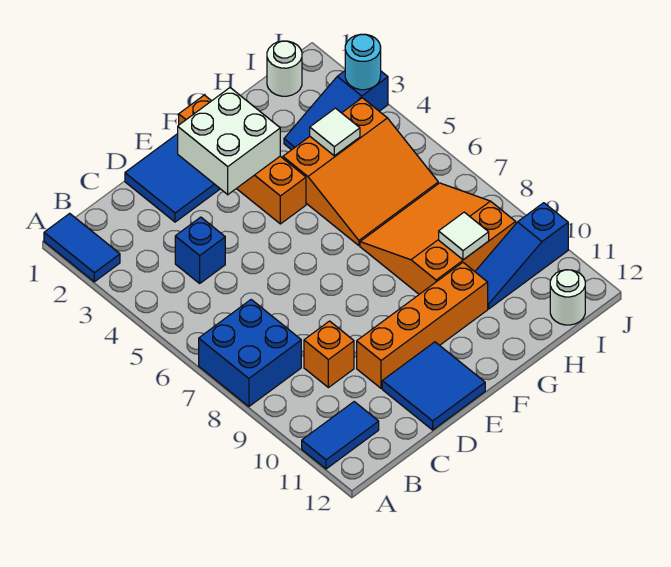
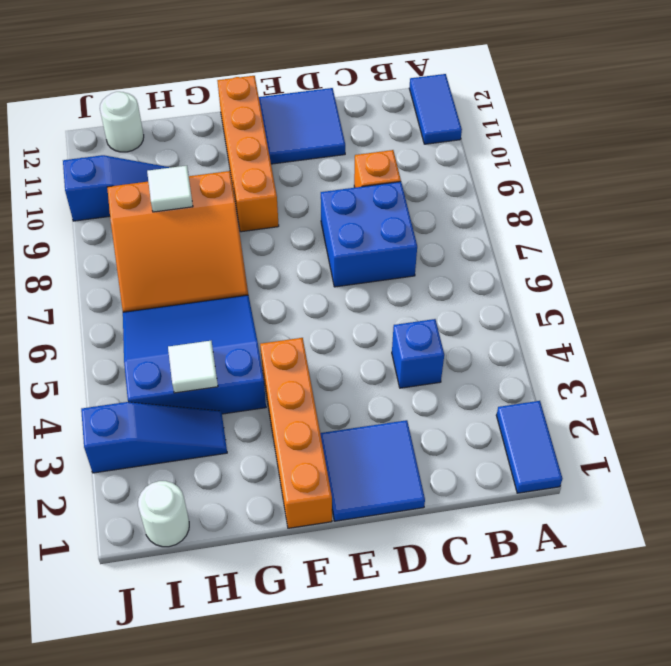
blue 2x2 brick [199,300,301,406] -> blue 2x2 brick moved to [321,182,417,287]
blue 1x2 tile [302,402,379,469] -> blue 1x2 tile turned to [409,74,462,144]
orange 1x4 brick [357,263,488,388] -> orange 1x4 brick turned to [217,76,279,232]
white 2x2 brick [178,88,280,195] -> none
orange 3x3 slope [283,98,438,246] -> blue 3x3 slope [123,295,266,414]
cyan 1x1 round brick [345,34,381,90] -> none

